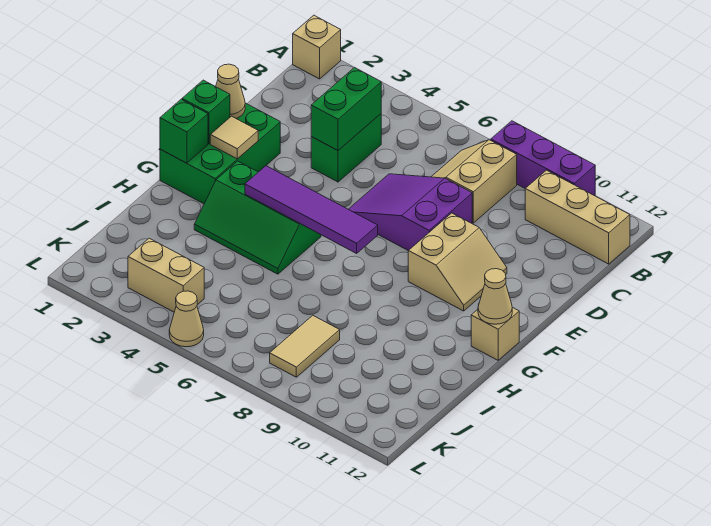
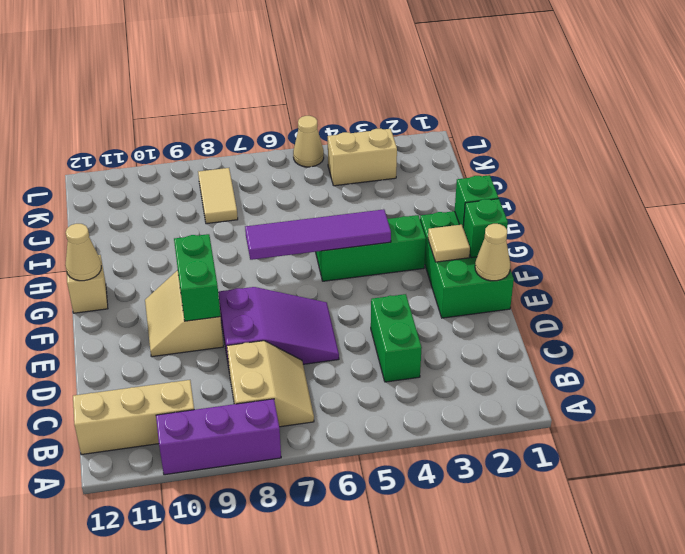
tan 1x1 brick [293,15,341,79] -> none
green 1x2 brick [311,67,381,150] -> green 1x2 brick moved to [174,234,221,321]

